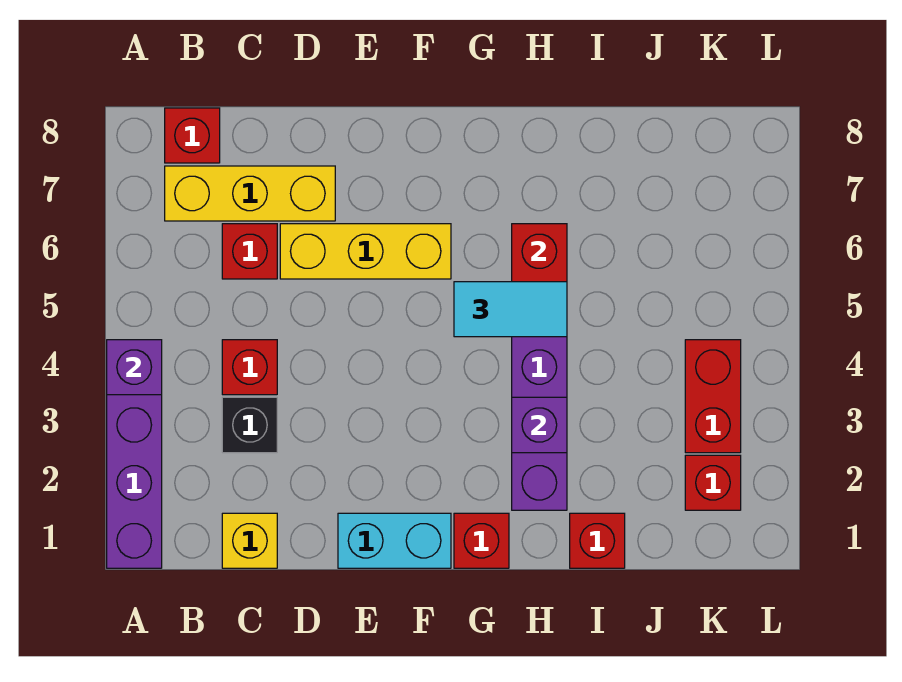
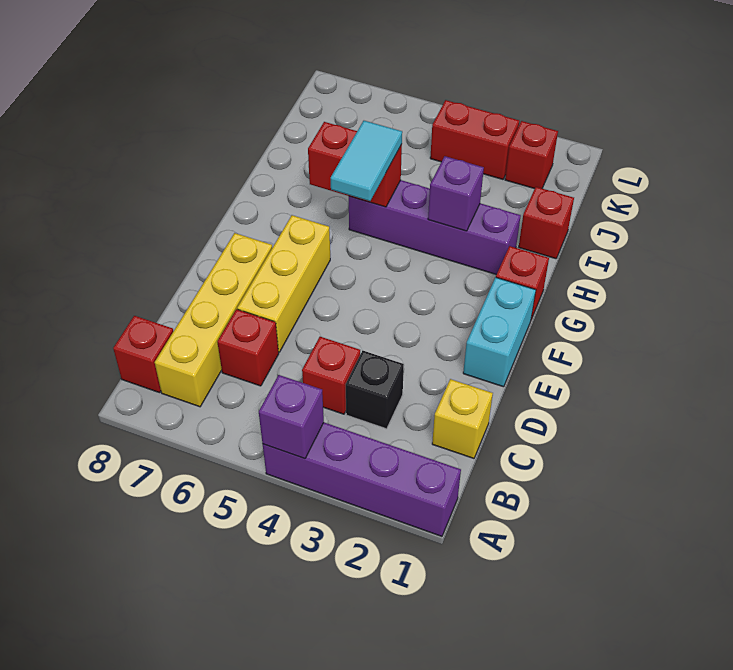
yellow 1x3 brick [165,166,335,221] -> yellow 1x4 brick [155,233,272,407]

